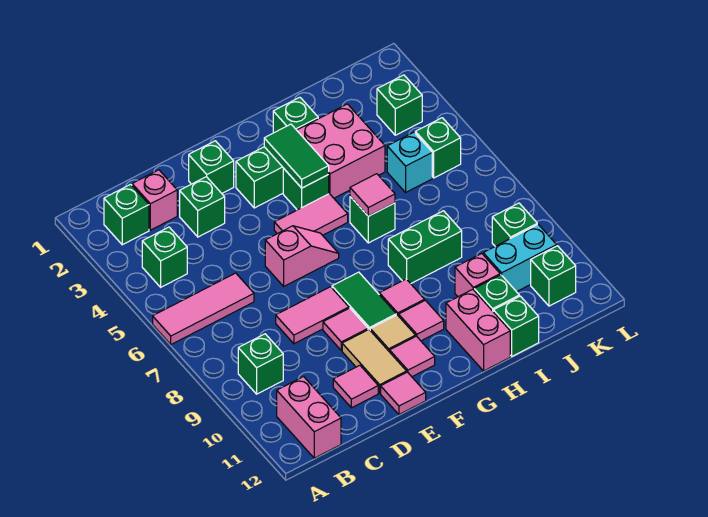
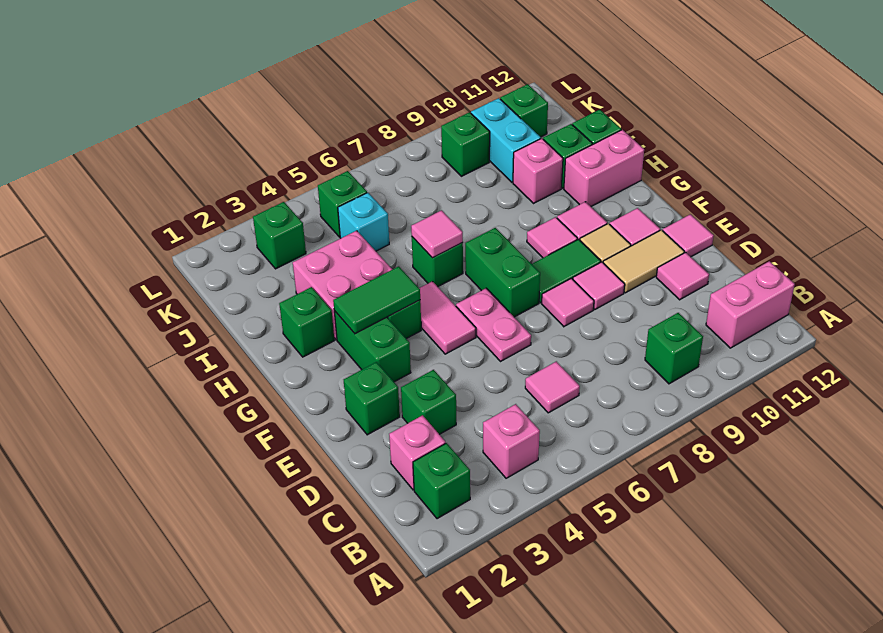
pink 1x3 tile [153,273,254,344] -> pink 1x1 tile [525,361,580,413]
green 1x1 brick [142,227,187,287] -> pink 1x1 brick [483,404,540,478]
pink 1x2 tile [276,287,349,344] -> pink 1x1 tile [542,278,594,327]
pink 1x2 slope [265,226,339,286] -> pink 1x2 plate [456,288,531,362]
green 1x2 brick [388,211,462,284] -> green 1x2 brick moved to [465,228,540,317]

